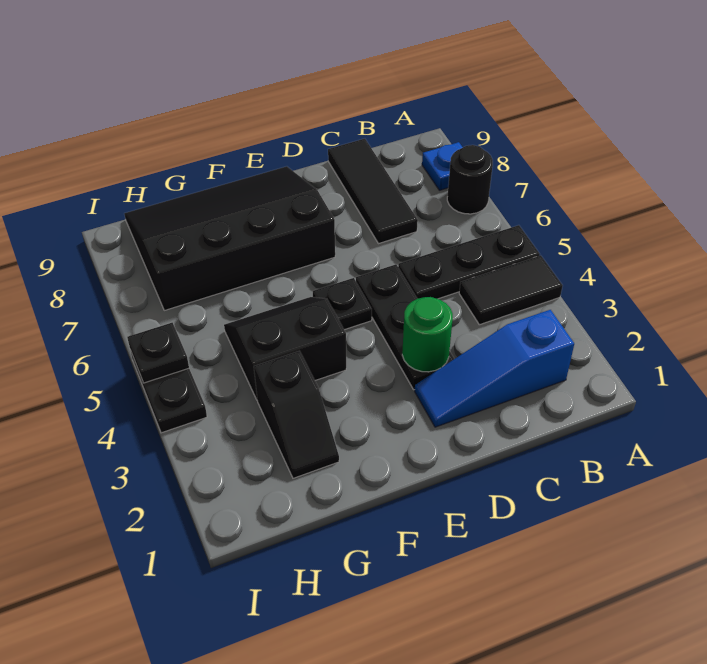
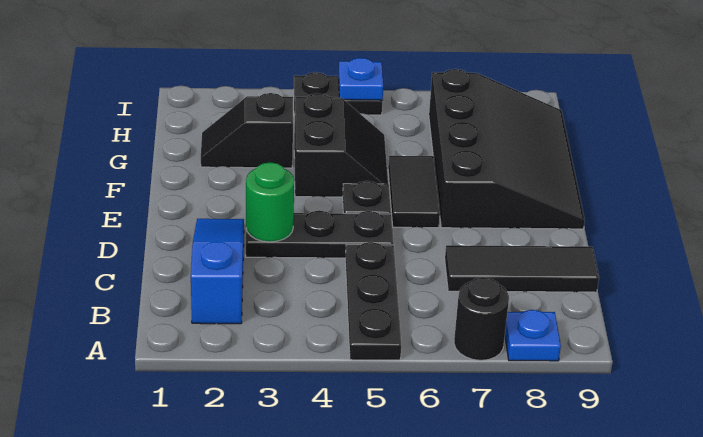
black 1x2 tile [459,255,563,325] -> black 1x2 tile moved to [388,156,440,228]
black 1x1 plate [127,323,189,383] -> blue 1x1 plate [339,58,383,100]

